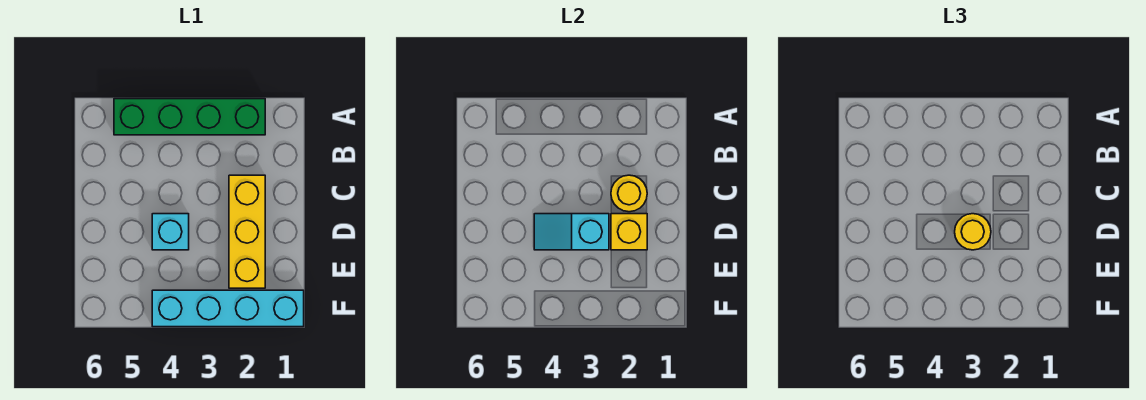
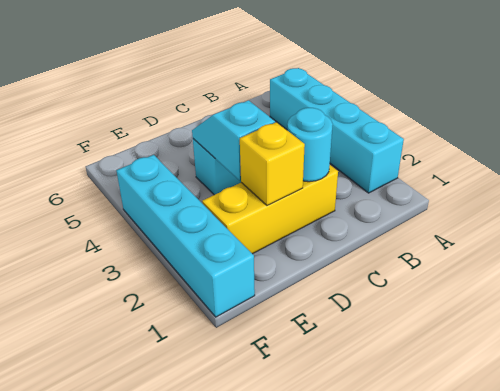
green 1x4 brick [114,99,265,135] -> cyan 1x4 brick [270,68,404,193]
yellow 1x1 round brick [611,175,647,212] -> cyan 1x1 round brick [287,108,333,182]
yellow 1x1 round brick [955,214,991,250] -> none

